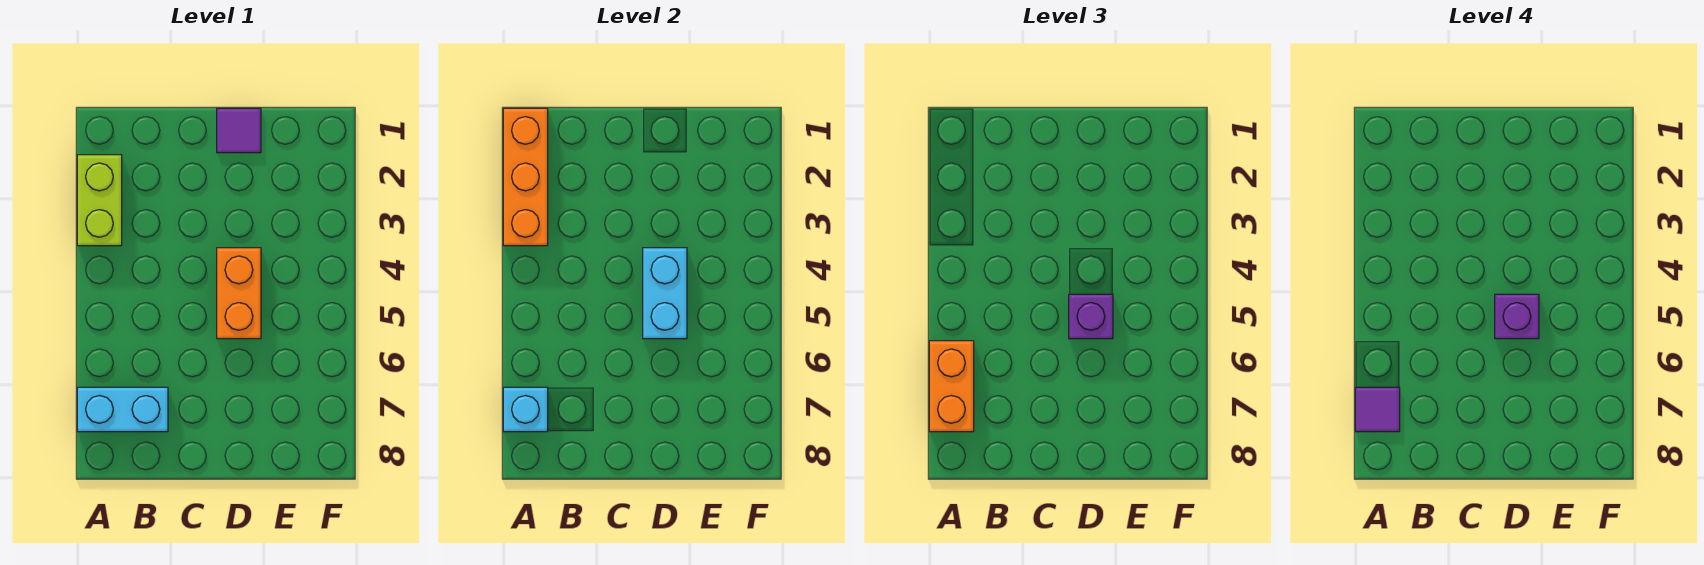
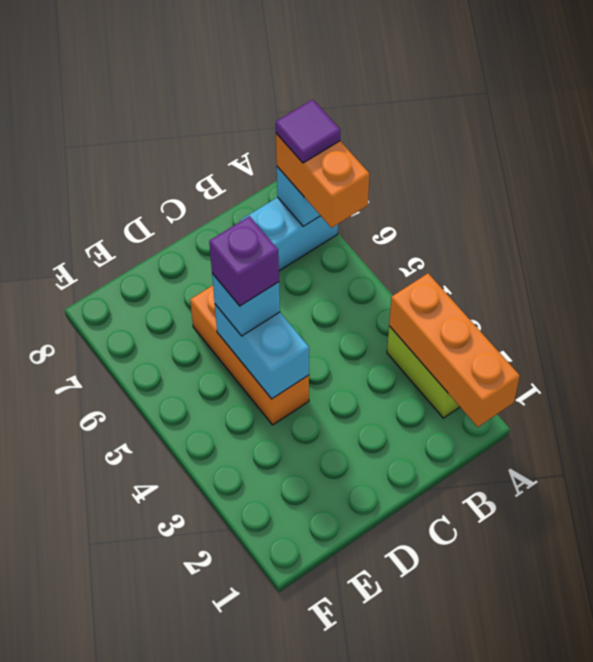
purple 1x1 tile [217,108,261,153] -> none
orange 1x2 brick [217,248,261,339] -> orange 1x3 brick [190,285,309,425]
purple 1x1 brick [1069,294,1113,339] -> cyan 1x1 brick [212,273,280,336]

